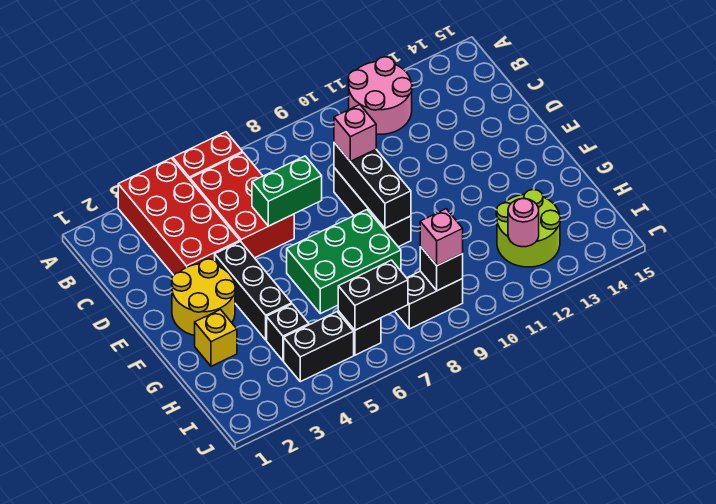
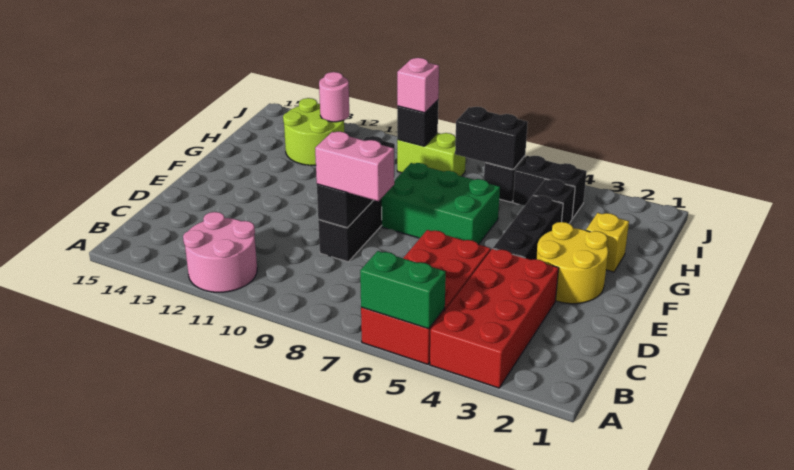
green 1x2 brick [252,156,322,226] -> green 1x2 brick moved to [360,251,446,329]
pink 1x1 brick [334,105,376,161] -> pink 1x2 brick [315,132,394,201]
black 1x2 brick [395,271,463,329] -> lime 1x2 brick [397,133,466,176]

